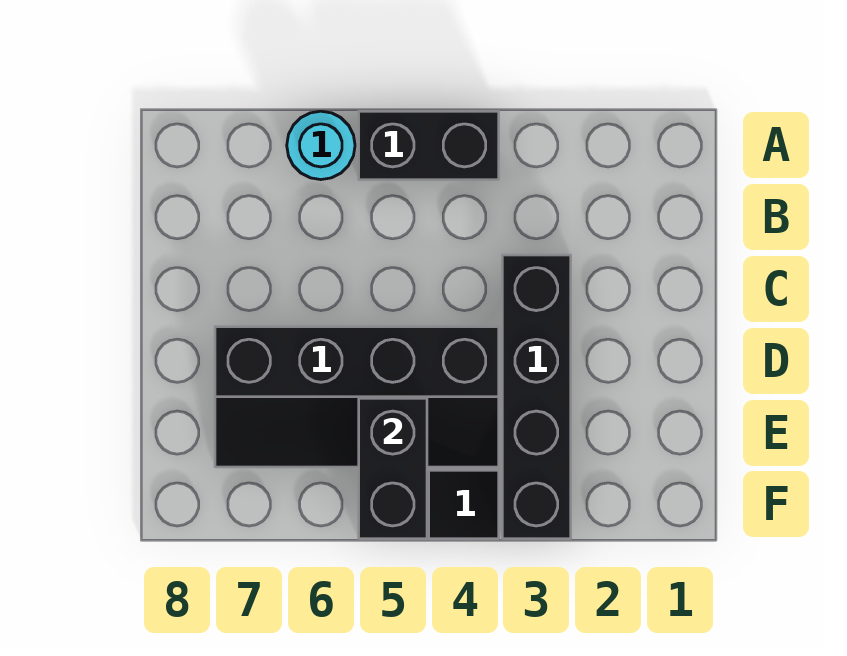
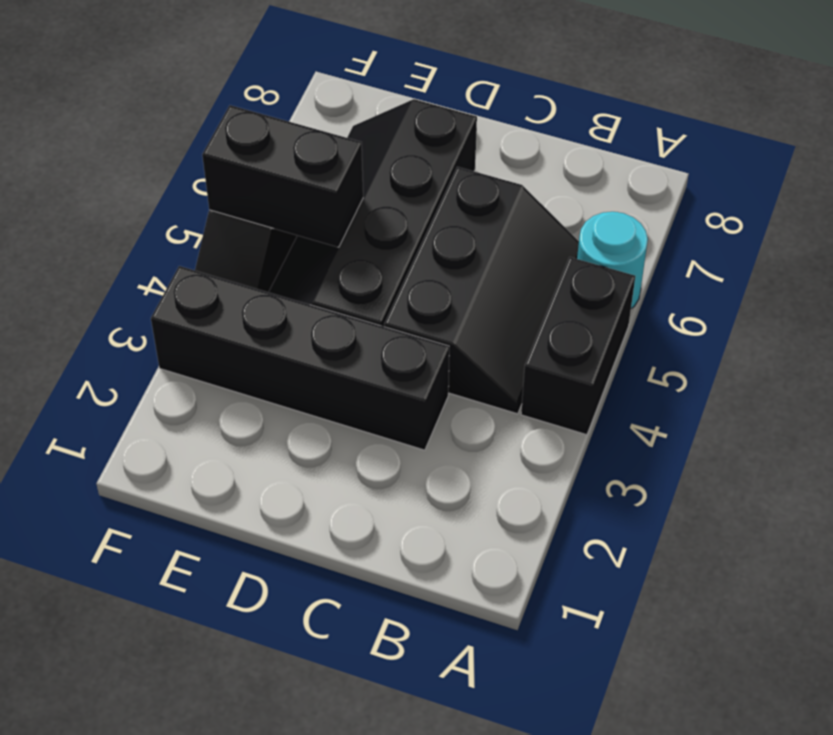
none -> black 2x3 slope [384,167,579,414]

